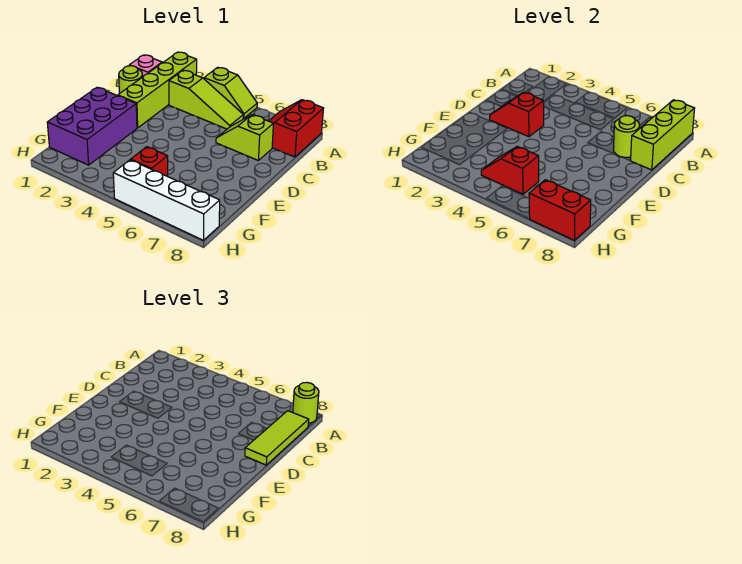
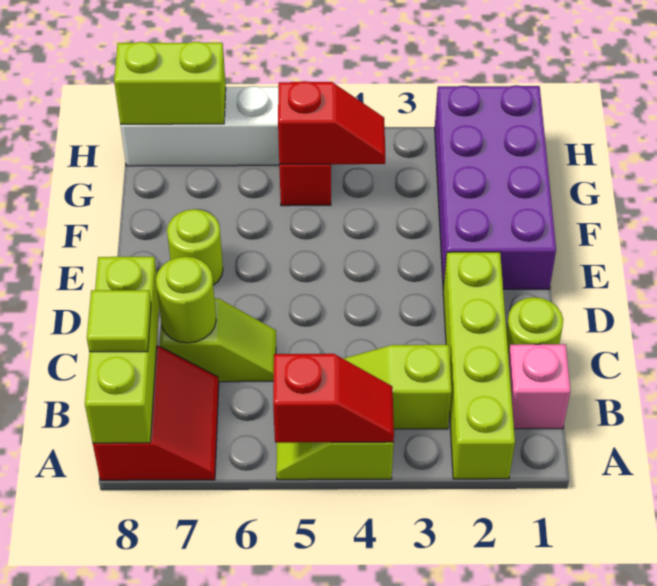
lime 1x1 round brick [293,383,319,423] -> lime 1x1 round brick moved to [167,209,223,285]
lime 1x3 tile [245,411,309,465] -> lime 1x1 tile [87,290,151,352]
red 1x2 slope [490,92,544,137] -> red 1x2 slope moved to [273,354,394,443]
purple 2x3 brick [47,87,137,165] -> purple 2x4 brick [435,85,556,289]
red 1x2 brick [529,180,591,240] -> lime 1x2 brick [114,42,226,124]

